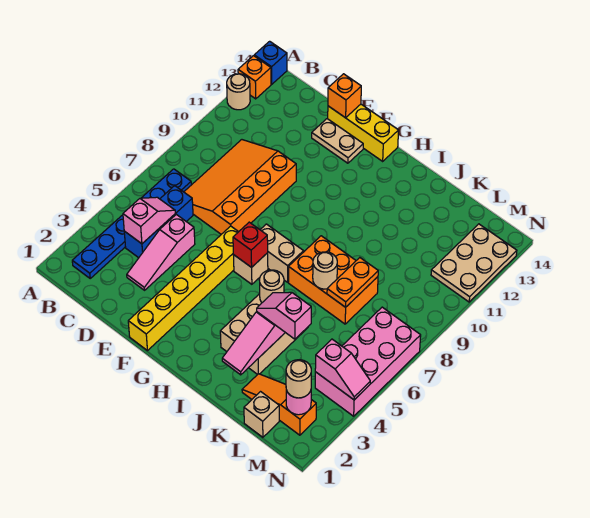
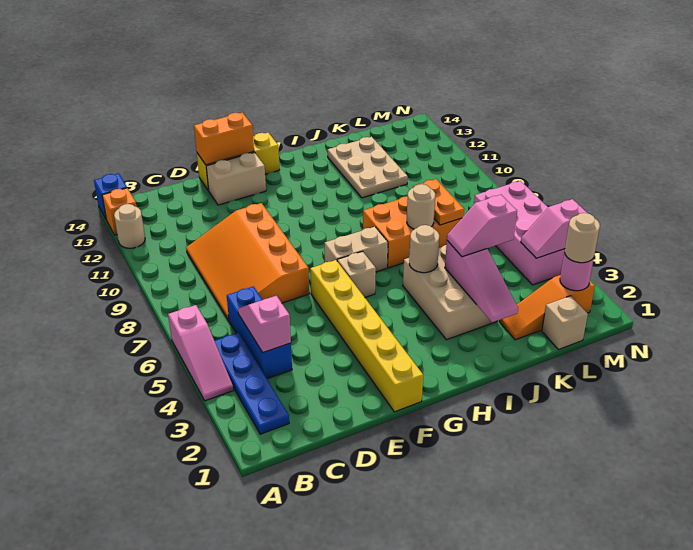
blue 1x6 plate [72,169,191,278] -> blue 1x4 plate [215,333,289,434]
pink 1x3 slope [127,214,195,290] -> pink 1x3 slope moved to [168,305,233,401]
tan 1x2 plate [312,119,363,163] -> tan 1x2 brick [206,152,266,205]
orange 1x1 brick [328,74,361,118] -> orange 1x2 brick [194,113,254,165]
red 1x1 brick [233,222,268,267] -> none
pink 1x2 slope [315,339,370,400] -> pink 1x2 slope turned to [521,199,588,258]
tan 2x3 plate [431,224,517,302] -> tan 2x3 plate moved to [328,137,408,198]

